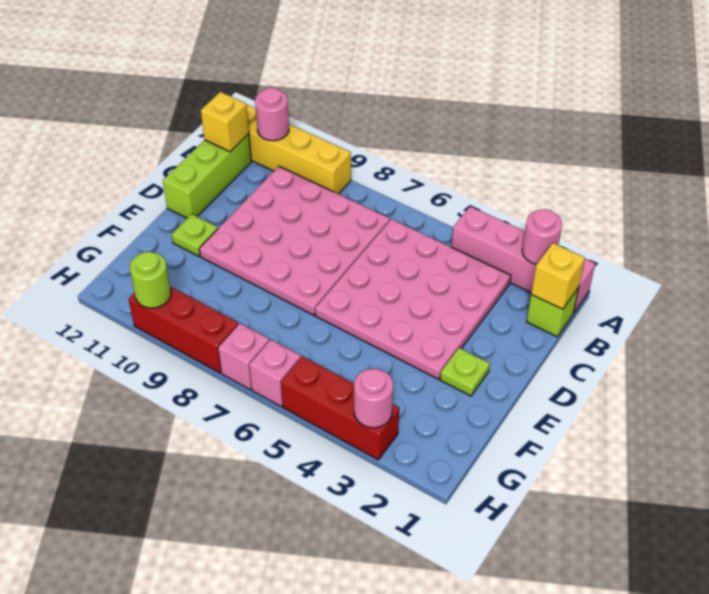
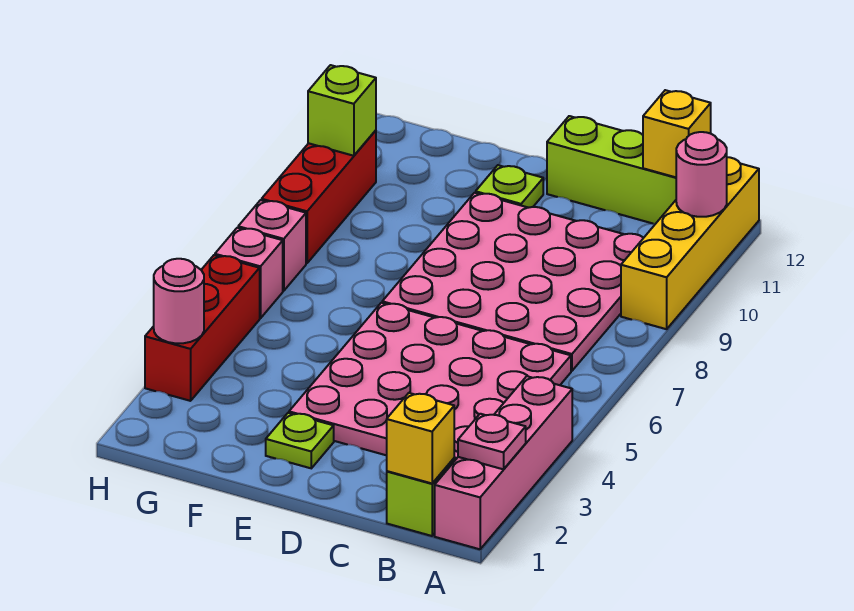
pink 1x1 round brick [522,209,562,264] -> pink 1x1 plate [458,414,526,469]
lime 1x1 round brick [130,252,171,308] -> lime 1x1 brick [308,65,376,156]

